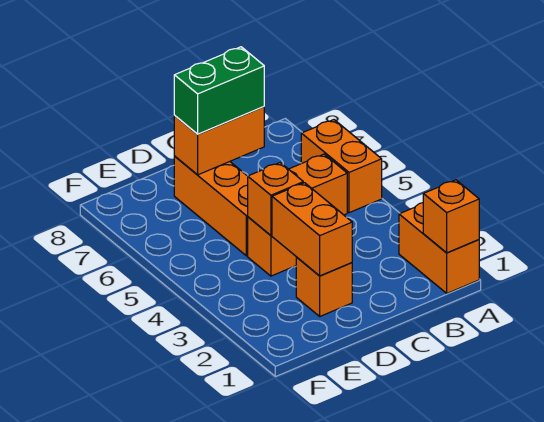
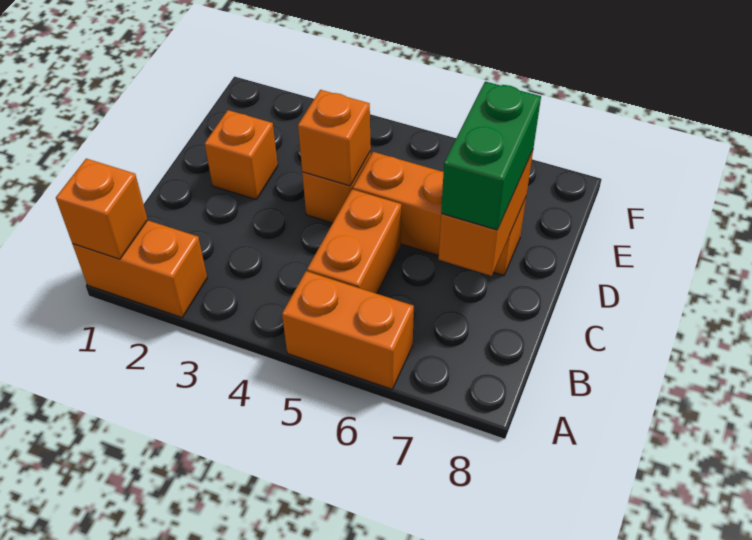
orange 1x2 brick [272,183,352,276] -> none

